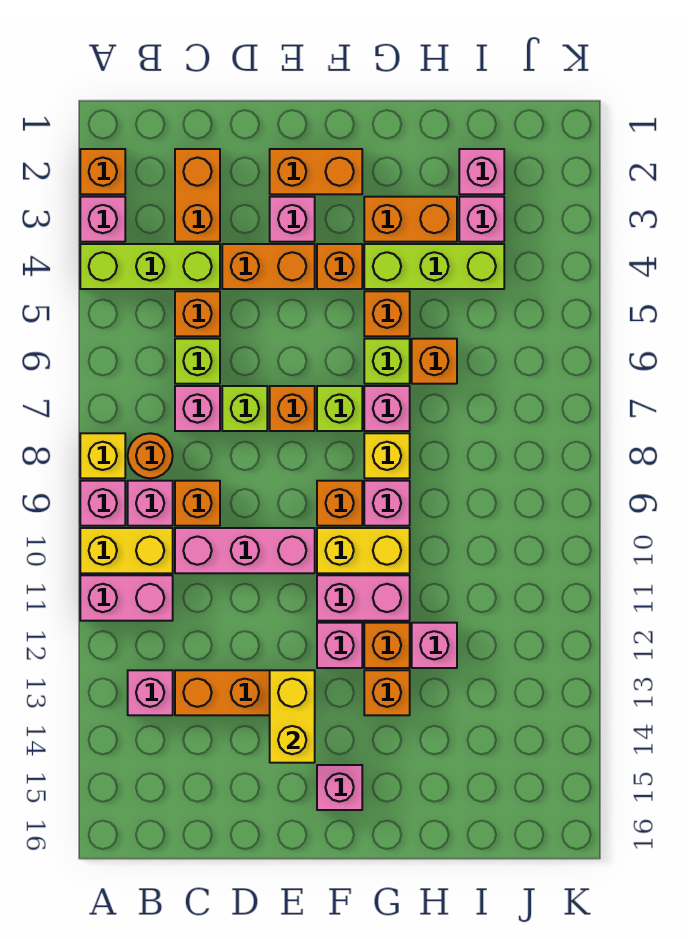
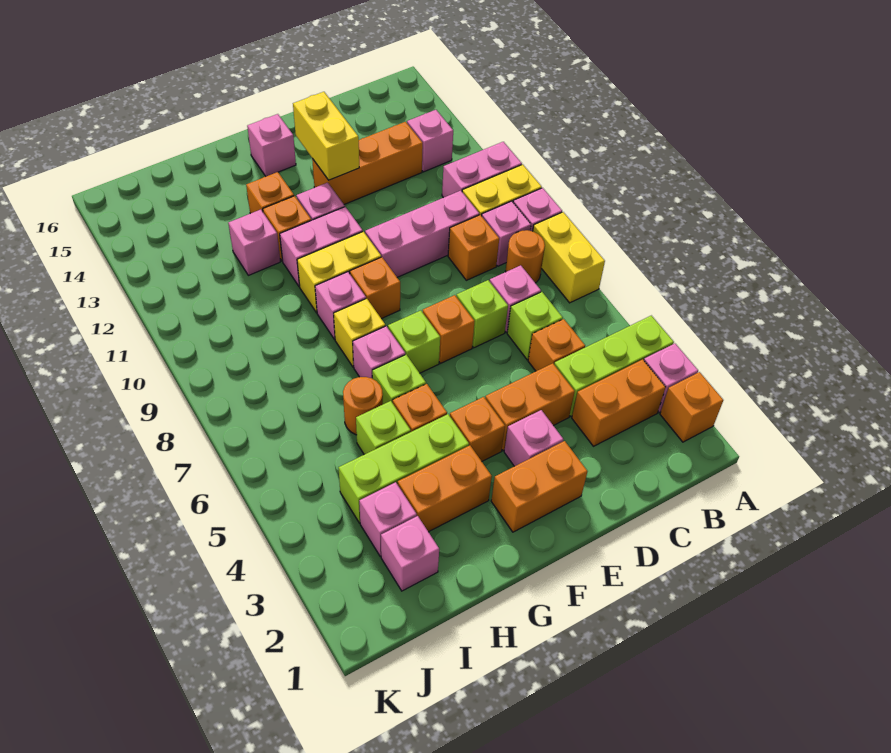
yellow 1x1 brick [80,433,125,478] -> yellow 1x2 brick [533,212,605,303]
orange 1x2 brick [175,149,220,242] -> orange 1x2 brick turned to [572,359,666,446]
none -> lime 1x1 brick [356,401,411,455]
orange 1x1 brick [412,339,457,384] -> orange 1x1 round brick [343,377,383,435]

